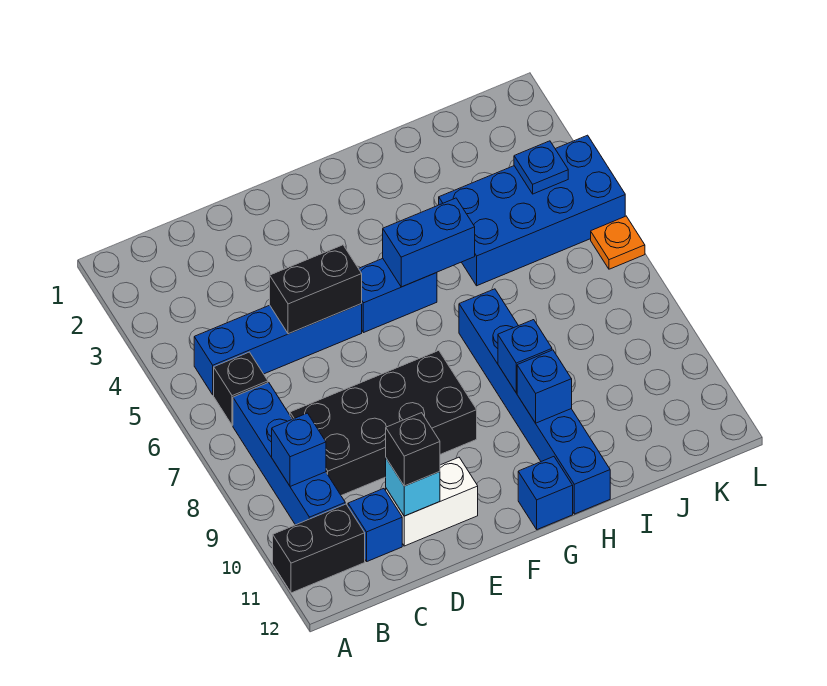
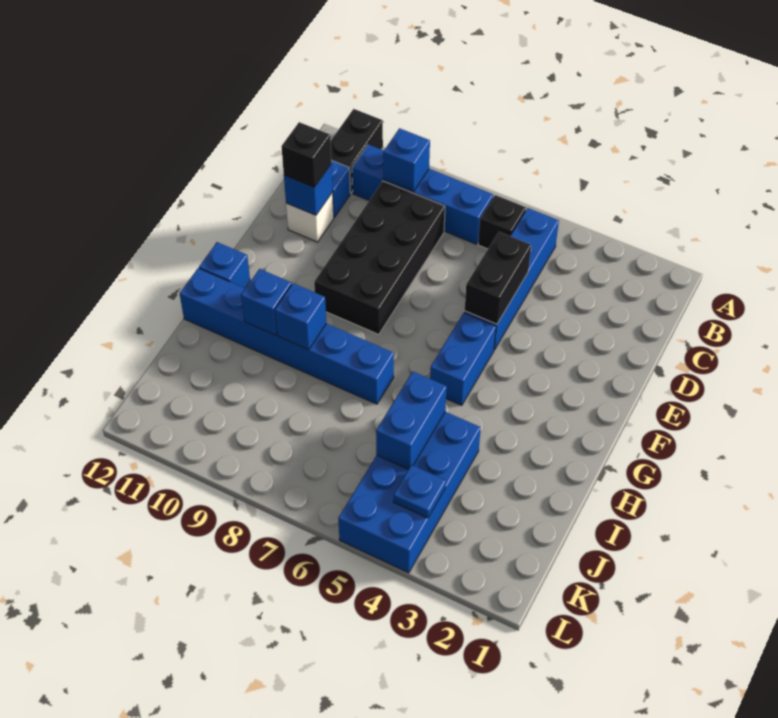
white 1x2 brick [386,457,478,546] -> white 1x1 brick [286,192,334,242]
cyan 1x1 brick [386,458,440,516] -> blue 1x1 brick [284,165,333,215]
blue 1x2 brick [383,198,475,287] -> blue 1x2 brick moved to [376,372,447,469]
orange 1x1 plate [591,216,645,269] -> none

